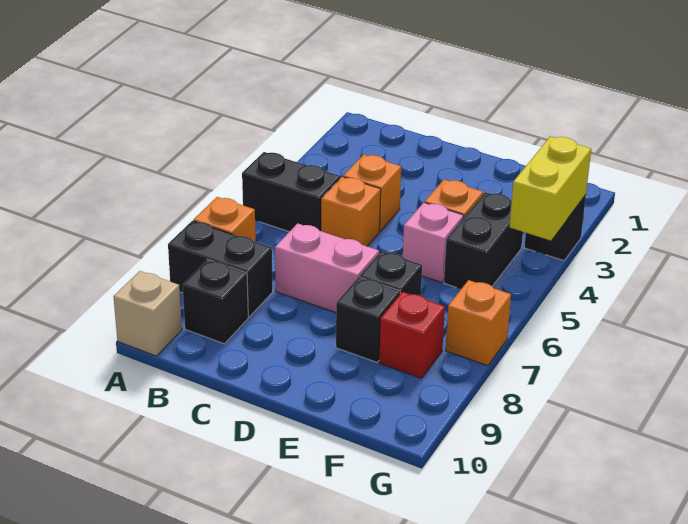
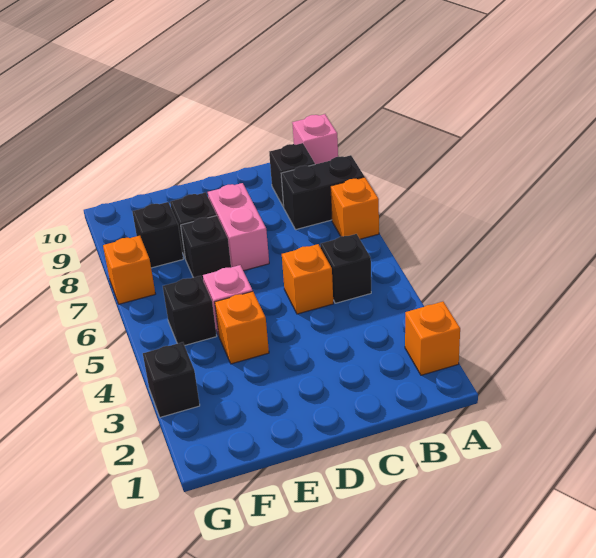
black 1x2 brick [242,152,340,232] -> black 1x1 brick [320,234,371,303]
tan 1x1 brick [114,271,182,356] -> pink 1x1 brick [292,114,338,164]
orange 1x1 brick [343,155,401,231] -> orange 1x1 brick moved to [405,302,460,375]
pink 1x2 brick [275,224,379,313] -> pink 1x2 brick turned to [208,183,269,271]
black 1x2 brick [444,192,523,289] -> black 1x1 brick [163,276,217,346]
red 1x1 brick [379,292,445,378] -> black 1x1 brick [132,202,183,268]
yellow 1x2 brick [510,136,591,240] -> none

